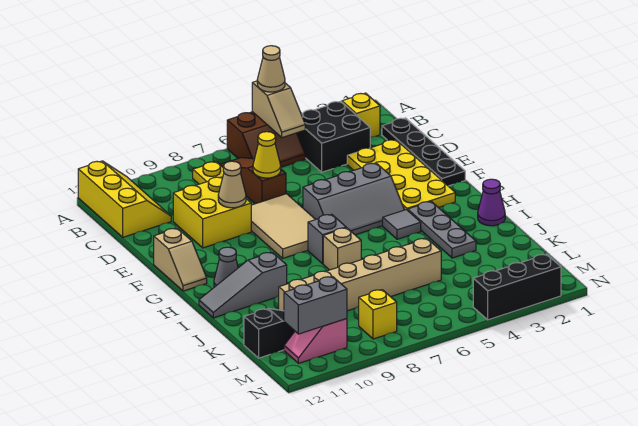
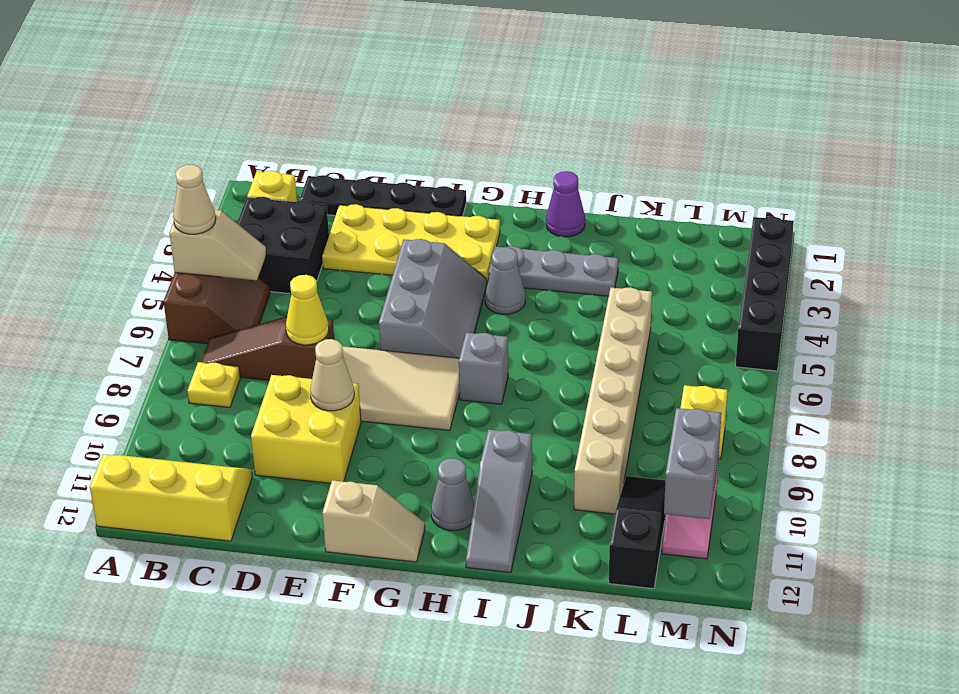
grey 1x1 tile [383,210,421,239] -> grey 1x1 cone [485,247,525,314]
tan 1x1 brick [323,228,361,270] -> none
black 1x3 brick [473,254,561,320] -> black 1x4 brick [736,217,794,371]

